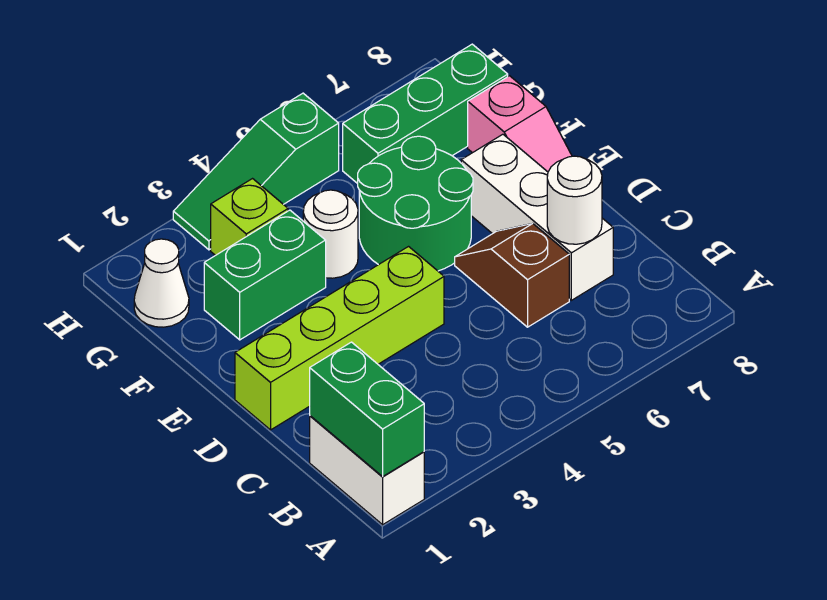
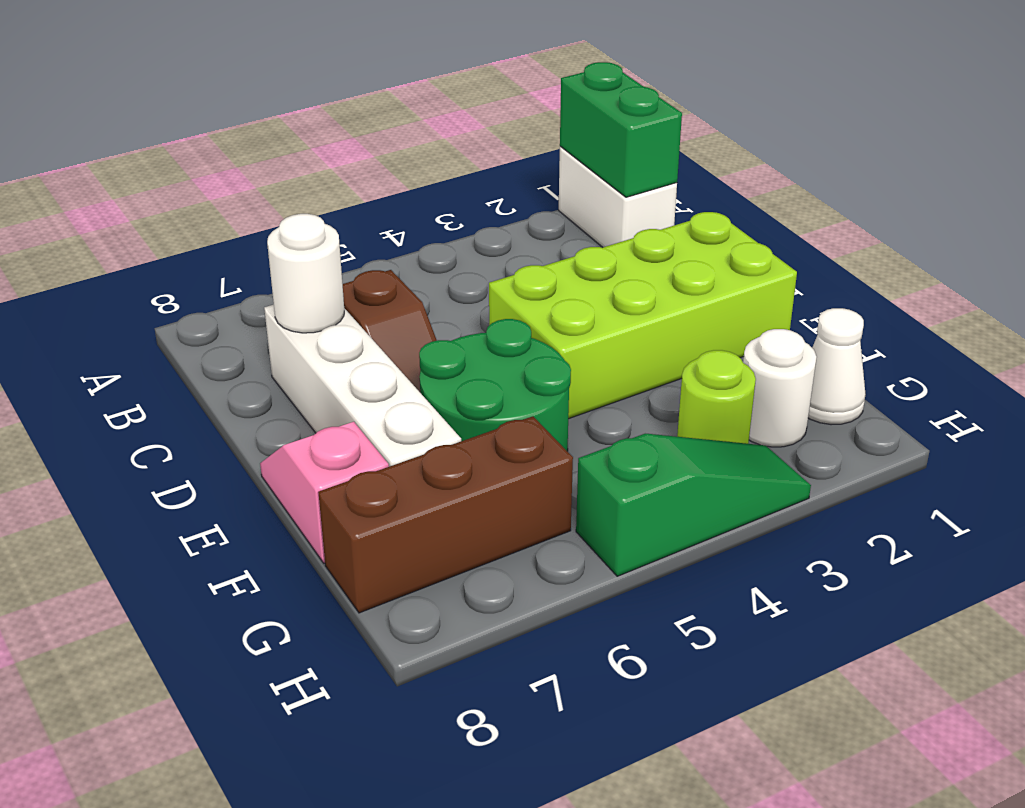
white 1x3 brick [461,134,613,300] -> white 1x4 brick [264,305,461,467]
lime 1x4 brick [235,247,444,430] -> lime 2x4 brick [489,212,797,419]
green 1x2 brick [204,210,326,340] -> none
white 1x1 round brick [303,190,358,278] -> white 1x1 round brick moved to [743,329,817,447]
lime 1x1 brick [211,179,288,256] -> lime 1x1 round brick [677,350,756,444]
green 1x3 brick [343,44,508,184] -> brown 1x3 brick [318,416,573,613]

